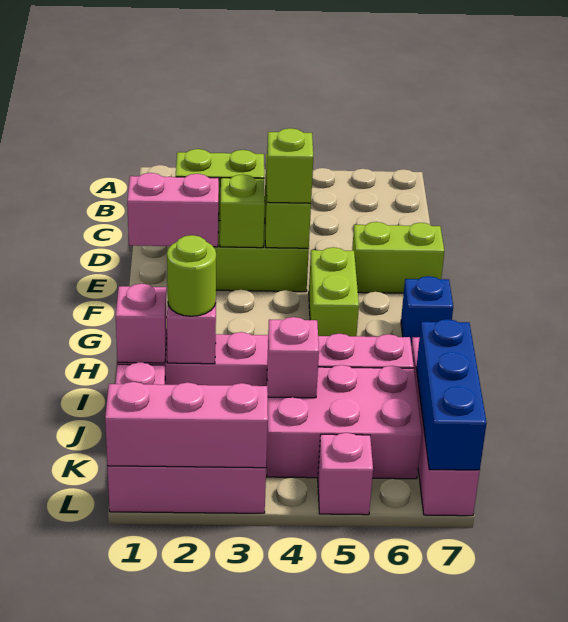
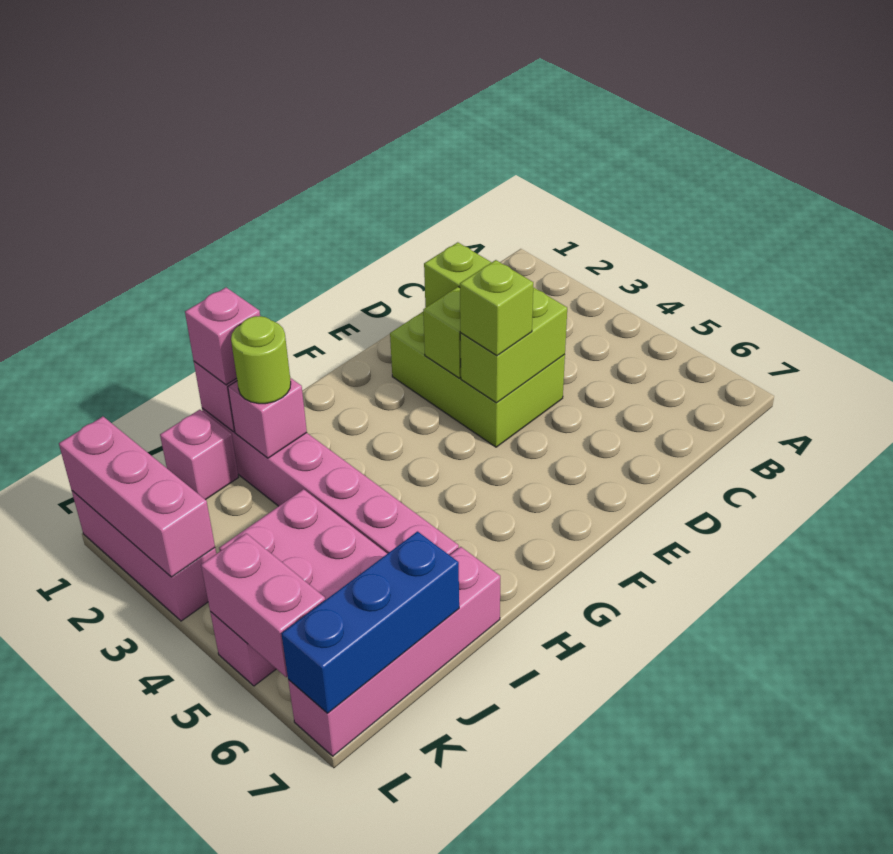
pink 1x2 brick [127,173,219,247] -> pink 1x2 brick moved to [201,533,325,677]
lime 1x2 brick [352,222,444,293] -> none
lime 1x2 brick [309,247,359,336] -> none
blue 1x1 brick [401,276,453,346] -> none
pink 1x1 brick [267,317,319,398] -> pink 1x1 brick moved to [185,288,260,385]

